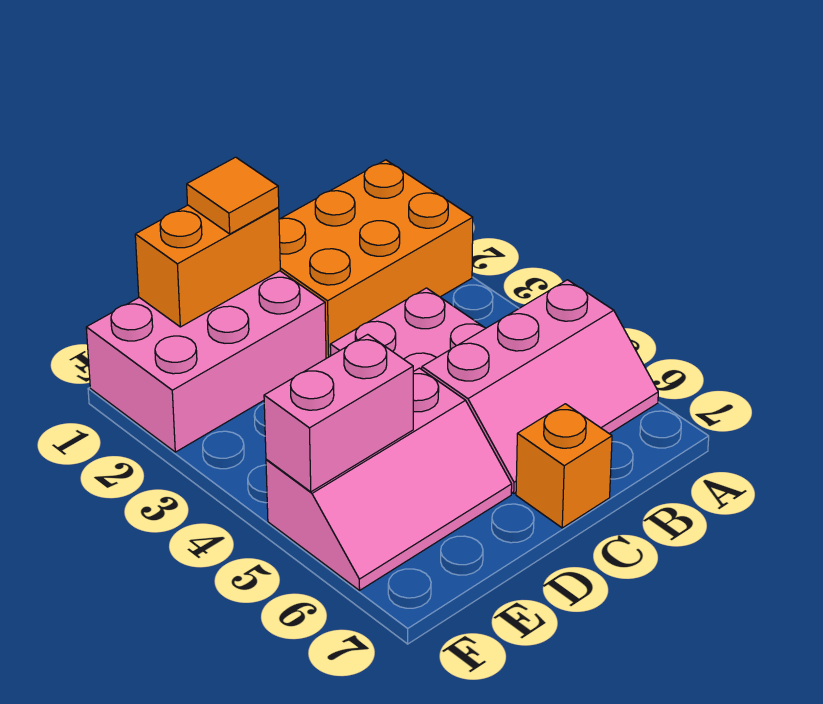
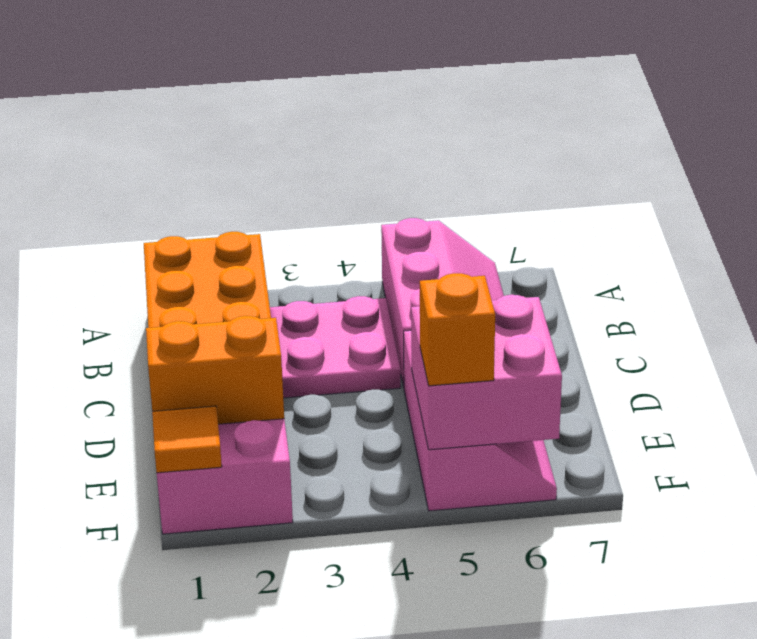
orange 1x1 brick [516,404,612,528] -> orange 1x1 brick moved to [420,273,495,386]
orange 1x2 brick [135,205,280,327] -> orange 1x2 brick turned to [146,316,284,424]
orange 1x1 tile [187,157,279,234] -> orange 1x1 tile moved to [152,406,222,473]
pink 1x2 brick [264,334,413,492] -> pink 2x2 brick [411,295,562,450]

